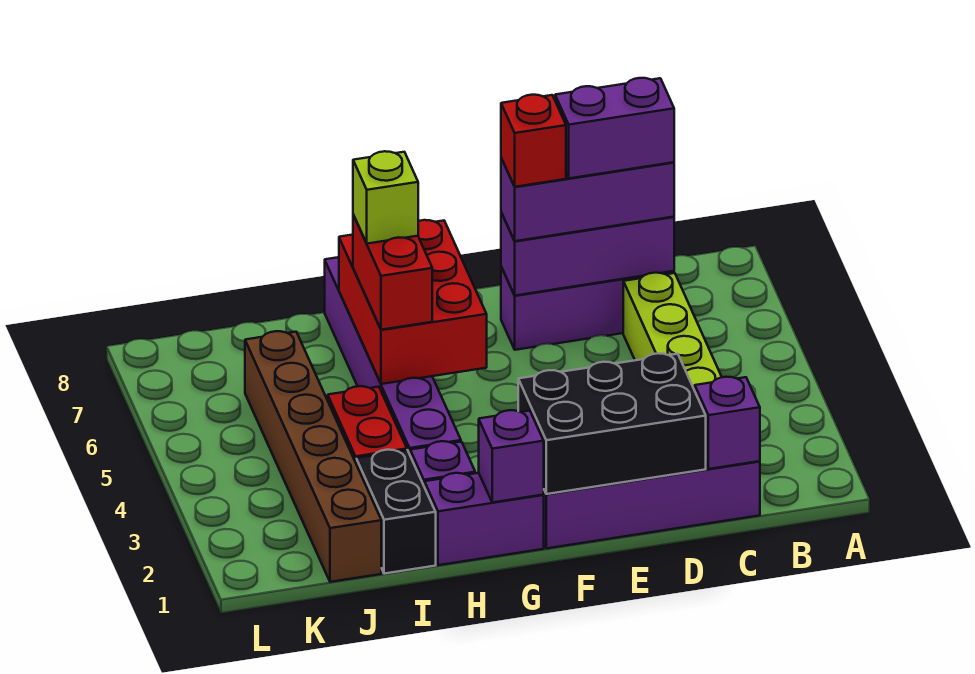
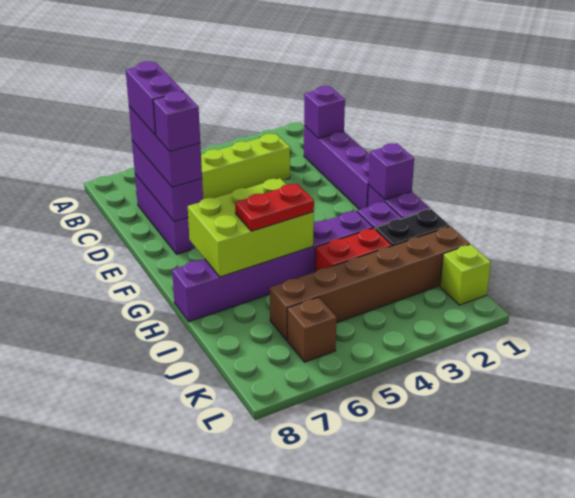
black 2x3 brick [518,353,706,494] -> none
red 1x1 brick [501,95,566,187] -> purple 1x1 brick [153,91,200,151]
red 2x3 brick [339,220,487,384] -> lime 2x3 brick [188,178,314,277]
red 1x2 brick [353,215,432,330] -> red 1x2 plate [235,184,314,231]
lime 1x1 brick [353,151,418,244] -> lime 1x1 brick moved to [440,244,491,305]
none -> brown 1x1 brick [287,297,337,362]

